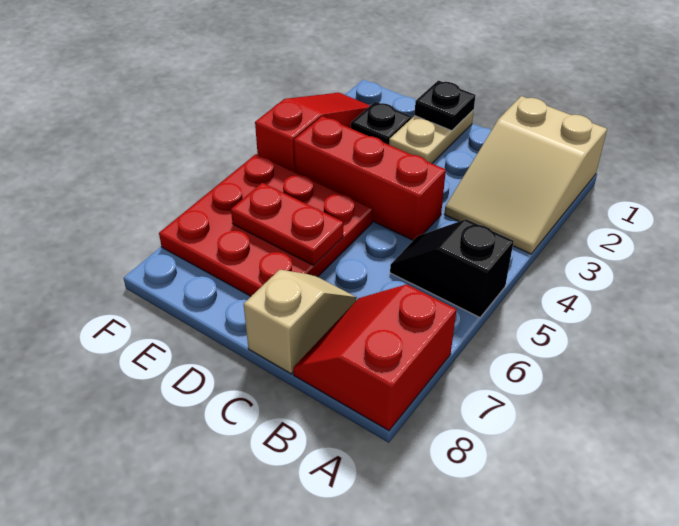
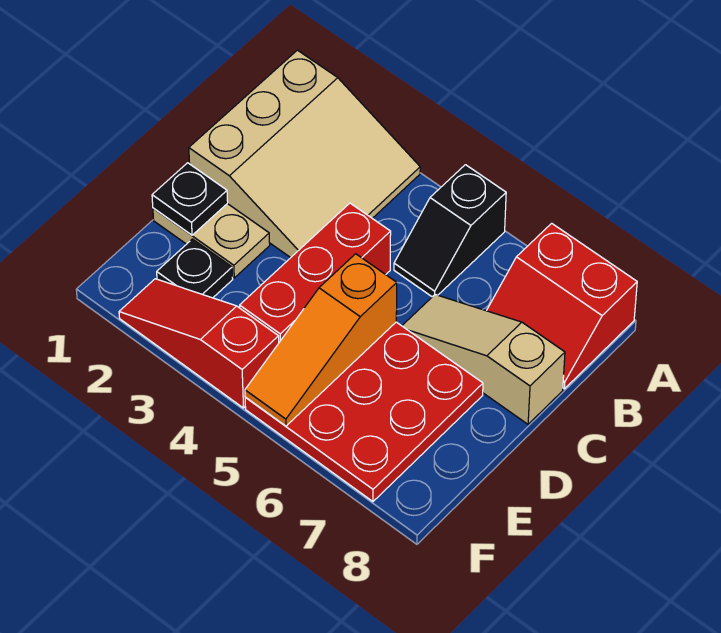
tan 2x3 slope [444,96,607,254] -> tan 3x3 slope [189,50,420,258]
tan 1x2 slope [244,270,357,374] -> tan 1x3 slope [402,295,565,424]
none -> orange 1x3 slope [245,254,397,426]
red 1x2 plate [231,183,343,266] -> none

